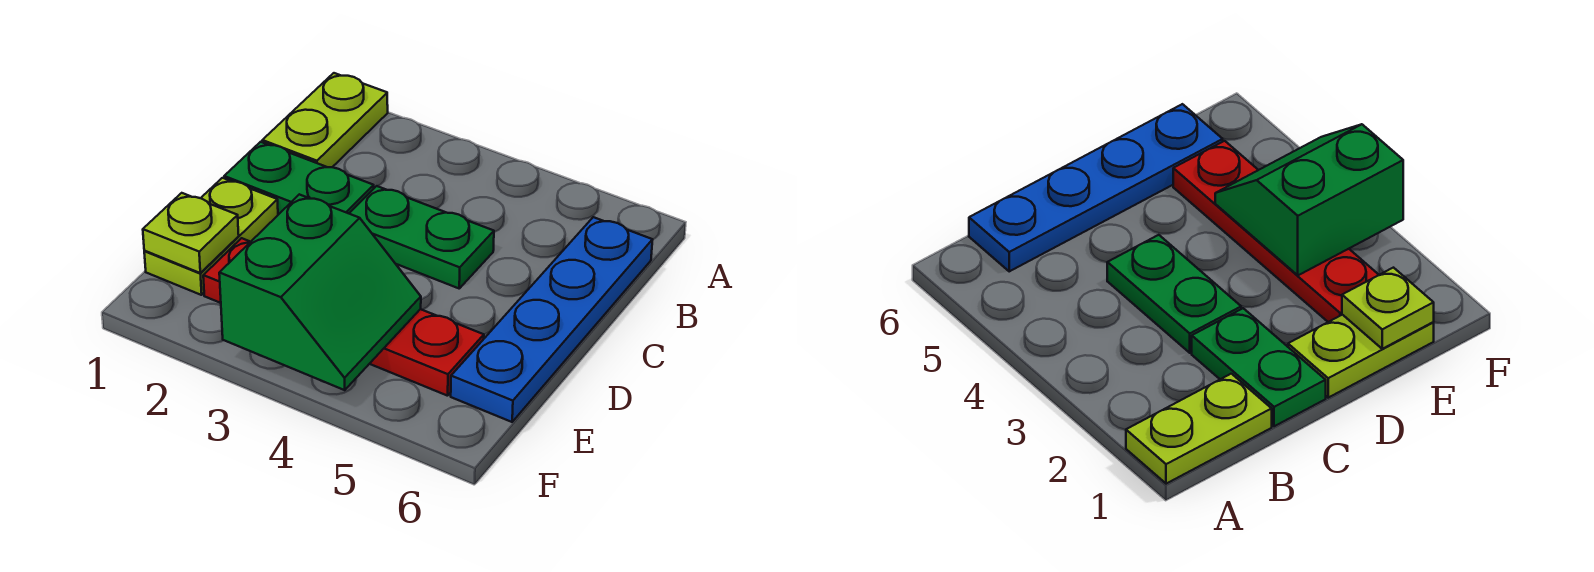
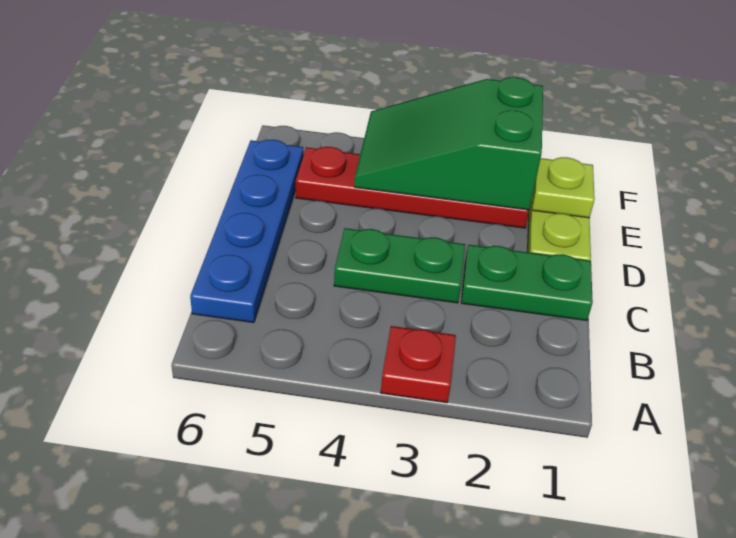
lime 1x2 plate [262,73,388,167] -> none
none -> red 1x1 plate [381,326,456,403]
green 2x2 slope [219,194,421,390] -> green 2x3 slope [354,77,543,210]

